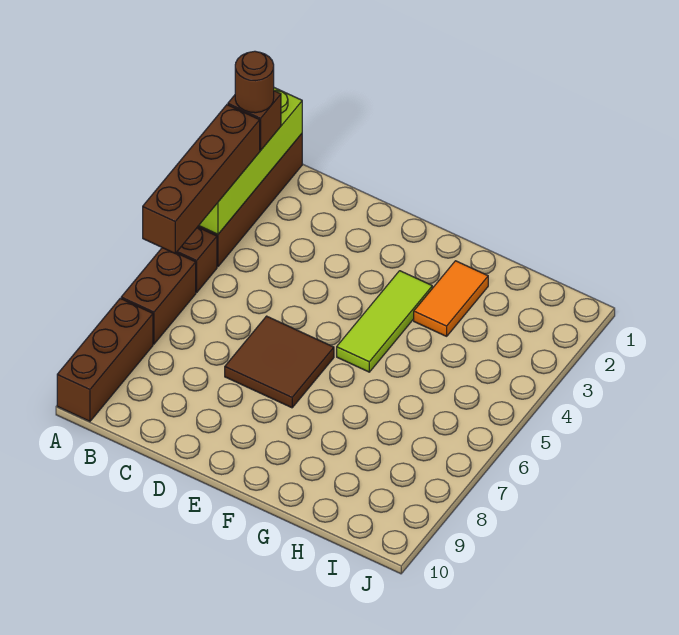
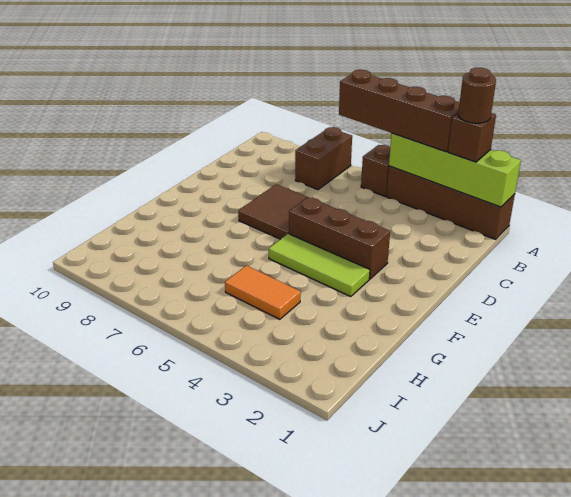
brown 1x2 brick [121,248,196,344] -> brown 1x2 brick turned to [295,127,352,190]
brown 1x3 brick [57,298,153,421] -> brown 1x3 brick moved to [289,197,390,279]
orange 1x2 tile [414,261,488,336] -> orange 1x2 tile moved to [225,266,301,319]

